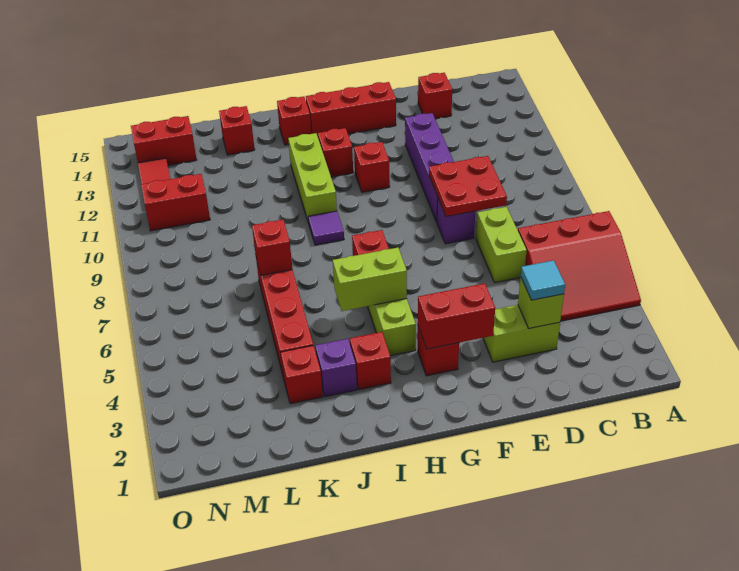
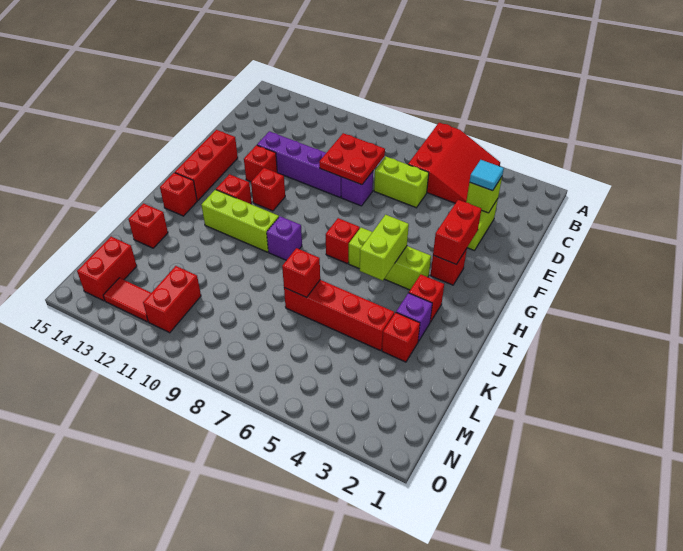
red 1x1 brick [418,73,452,119] -> red 1x1 brick moved to [244,145,277,182]
purple 1x1 tile [308,211,344,245] -> purple 1x1 brick [267,216,302,260]

